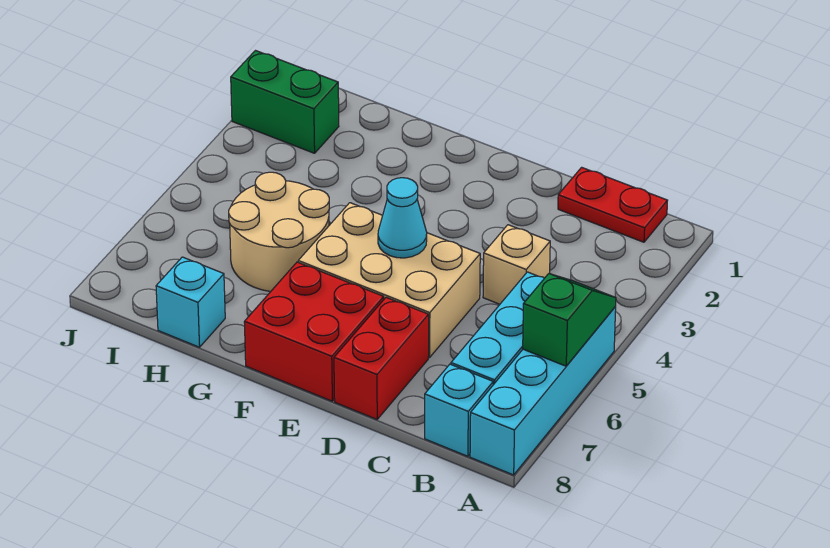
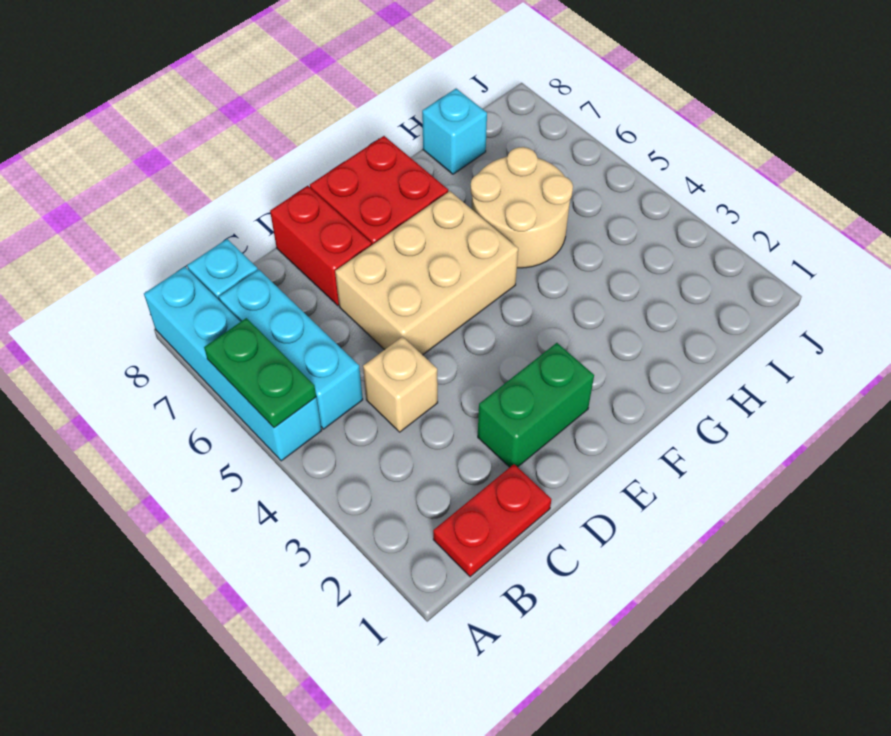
green 1x2 slope [523,274,616,366] -> green 1x2 plate [204,318,316,428]
cyan 1x1 cone [378,178,427,258] -> none
green 1x2 brick [231,51,339,153] -> green 1x2 brick moved to [478,343,594,467]

